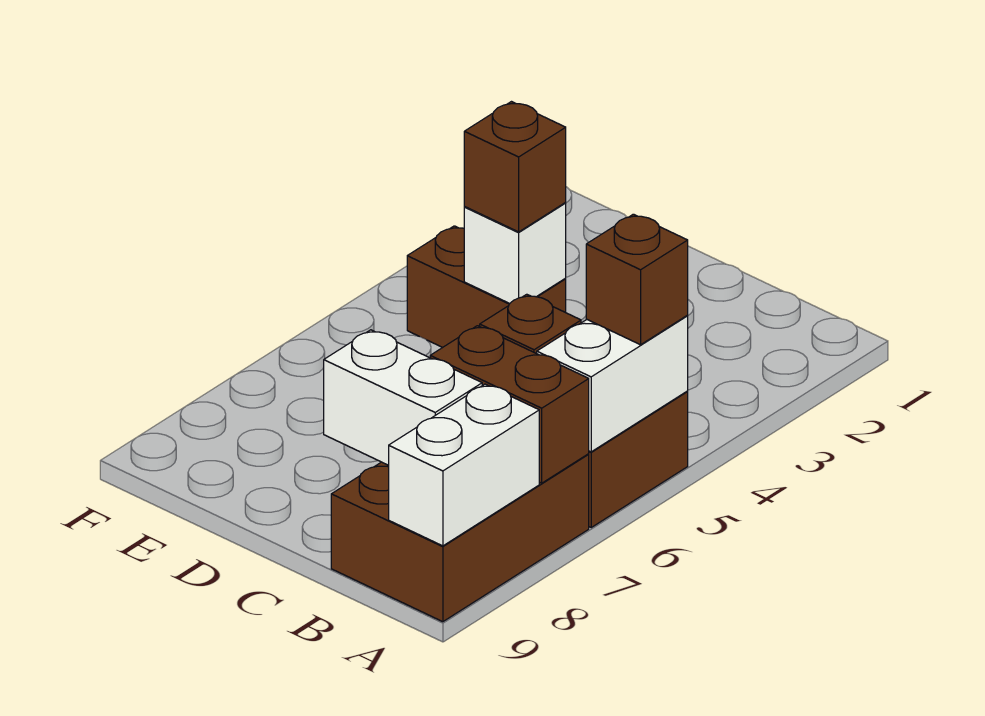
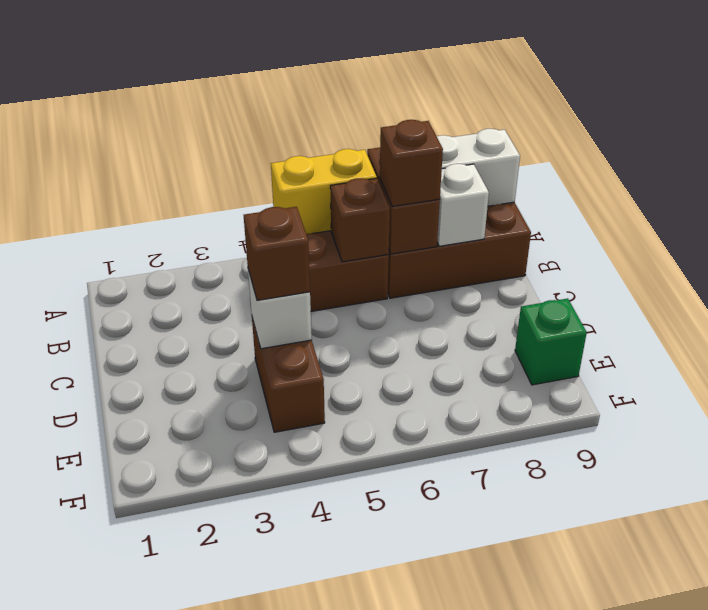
white 1x2 brick [537,316,688,452] -> yellow 1x2 brick [271,149,377,234]
brown 1x1 brick [586,214,688,345] -> brown 1x1 brick moved to [380,120,443,207]
white 1x2 brick [324,330,482,465] -> white 1x1 brick [437,164,489,246]
none -> green 1x1 brick [515,298,587,385]

